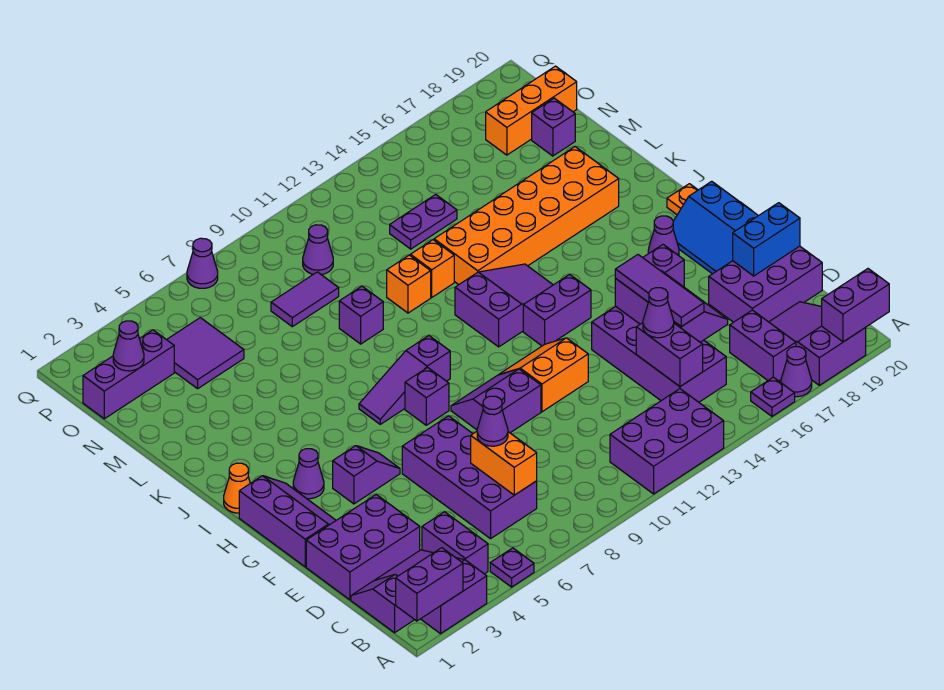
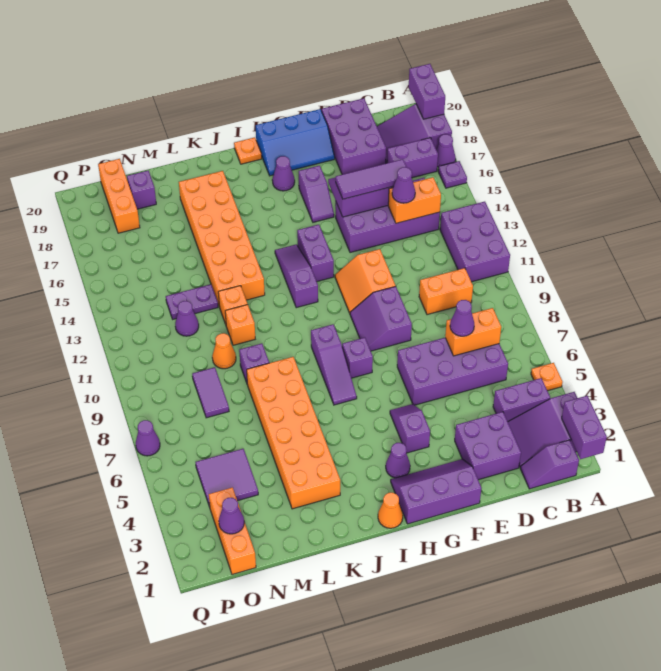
purple 1x1 plate [490,548,534,587] -> orange 1x1 plate [531,363,562,391]
none -> orange 1x2 brick [419,268,473,315]
purple 1x2 brick [636,323,703,387] -> orange 1x2 brick [388,177,441,223]
purple 2x3 brick [306,495,420,600] -> purple 2x2 brick [455,412,521,480]
blue 1x2 brick [733,203,800,276] -> none
purple 2x3 slope [455,264,553,347] -> purple 1x3 slope [275,244,318,308]
none -> orange 2x6 brick [247,357,340,509]
none -> orange 1x1 cone [212,333,236,369]
purple 1x2 plate [390,194,457,249] -> purple 1x2 plate turned to [166,284,218,319]
purple 1x3 brick [83,330,174,419] -> orange 1x3 brick [209,487,256,574]
purple 1x1 cone [303,225,333,275] -> purple 1x1 cone moved to [175,301,199,336]

